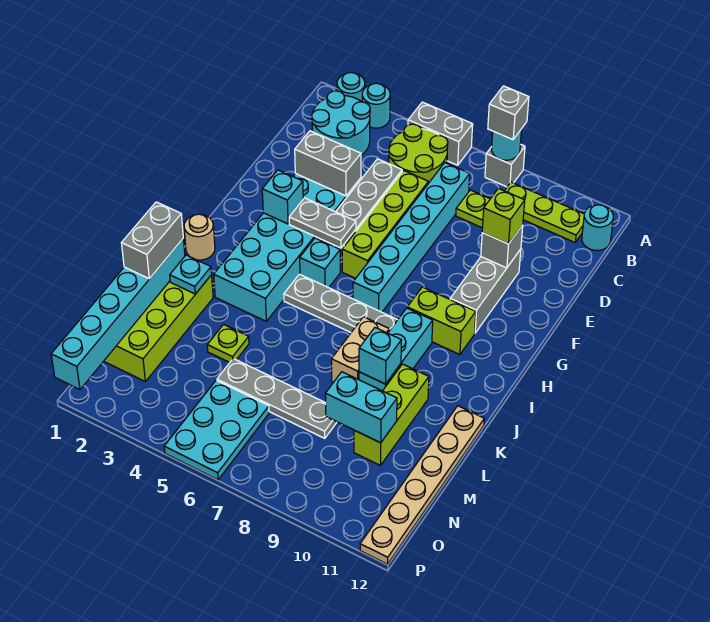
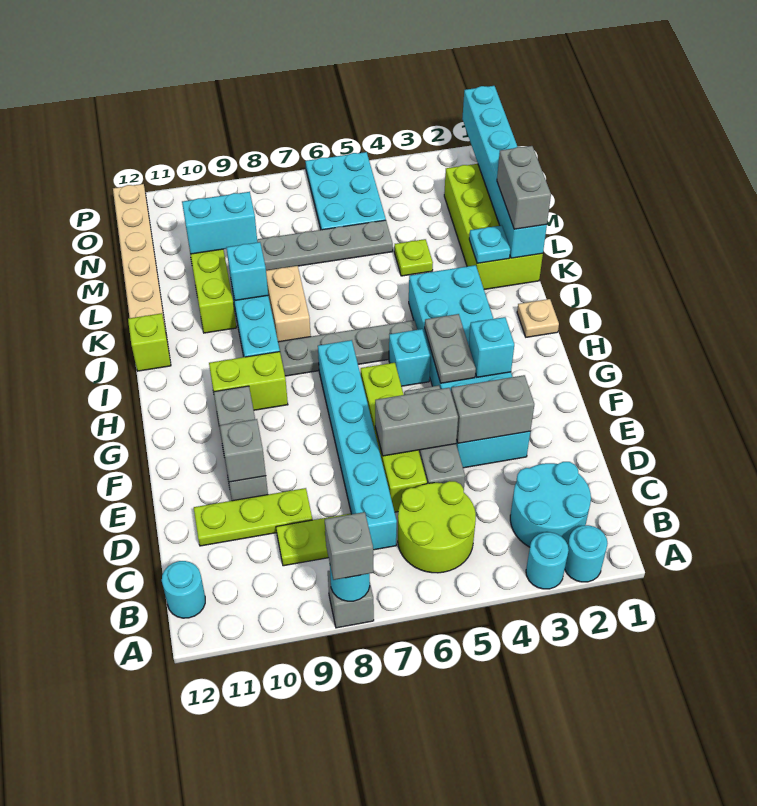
grey 1x2 brick [408,102,473,165] -> grey 1x2 brick moved to [375,388,458,456]
lime 1x3 plate [505,182,584,242] -> lime 1x3 plate moved to [194,488,312,546]
lime 1x1 brick [482,188,525,244] -> lime 1x1 brick moved to [128,313,171,371]
grey 1x2 plate [289,198,356,248] -> grey 1x2 plate turned to [425,314,476,383]
tan 1x1 round brick [184,214,215,260] -> tan 1x1 plate [517,299,559,337]

